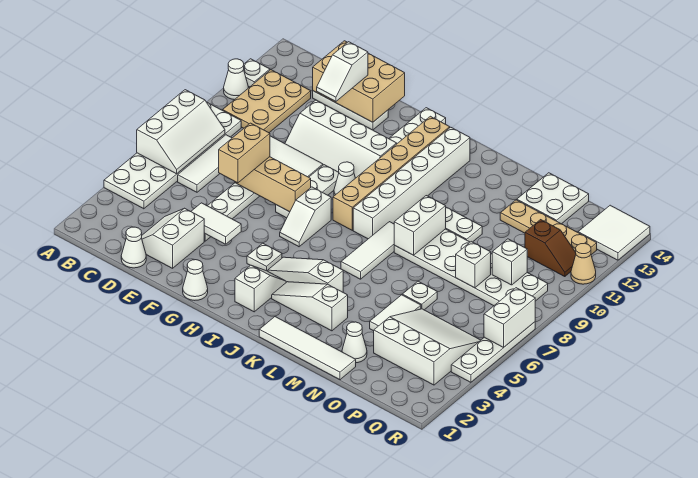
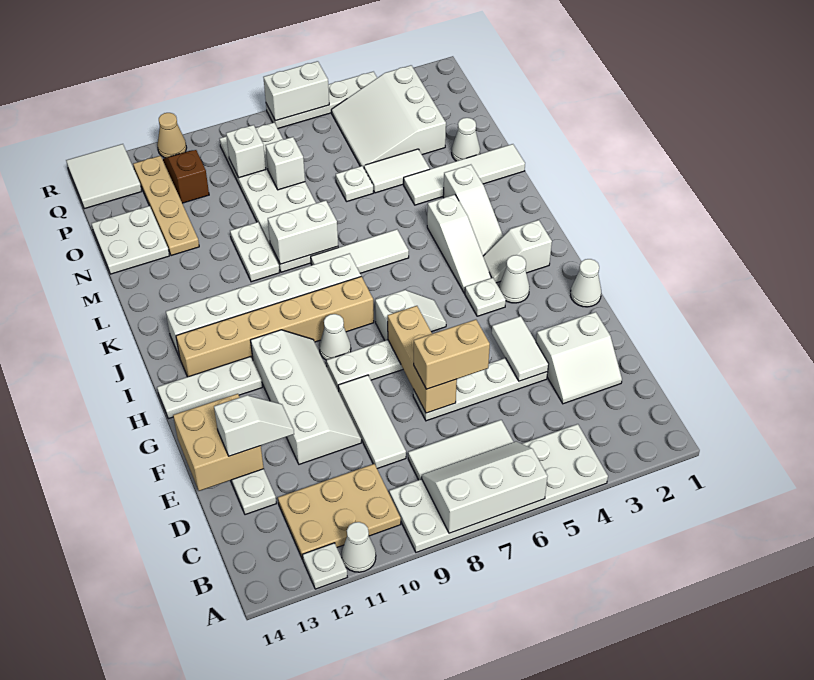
white 1x1 cone [121,227,146,268] -> white 1x1 cone moved to [499,255,529,303]
tan 2x3 brick [313,41,405,122] -> tan 2x2 brick [173,394,264,491]
white 1x4 tile [259,317,356,380] -> white 1x4 tile turned to [404,144,525,205]

